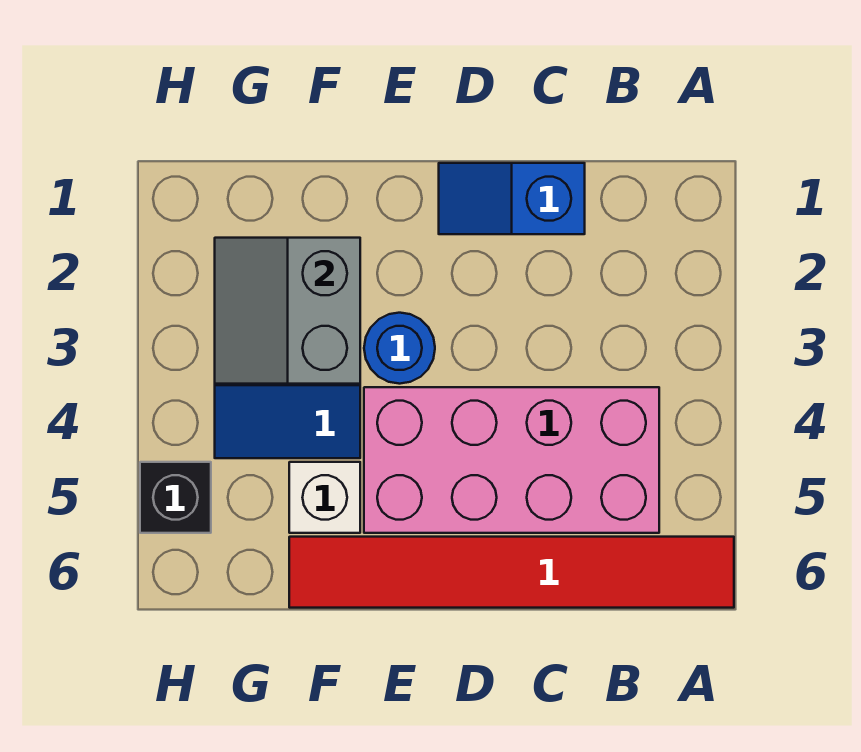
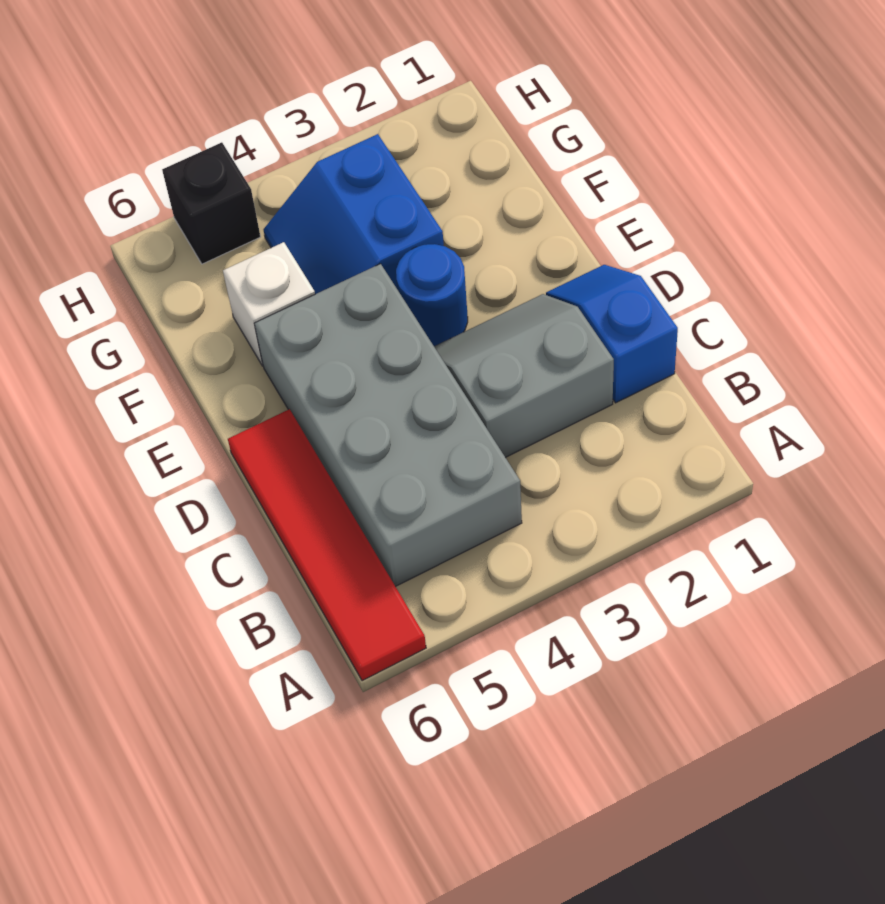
red 1x6 tile [289,537,734,608] -> red 1x4 tile [228,409,426,681]
pink 2x4 brick [364,387,659,533] -> grey 2x4 brick [254,264,522,586]
grey 2x2 slope [215,238,360,384] -> grey 2x2 slope moved to [434,294,614,458]

